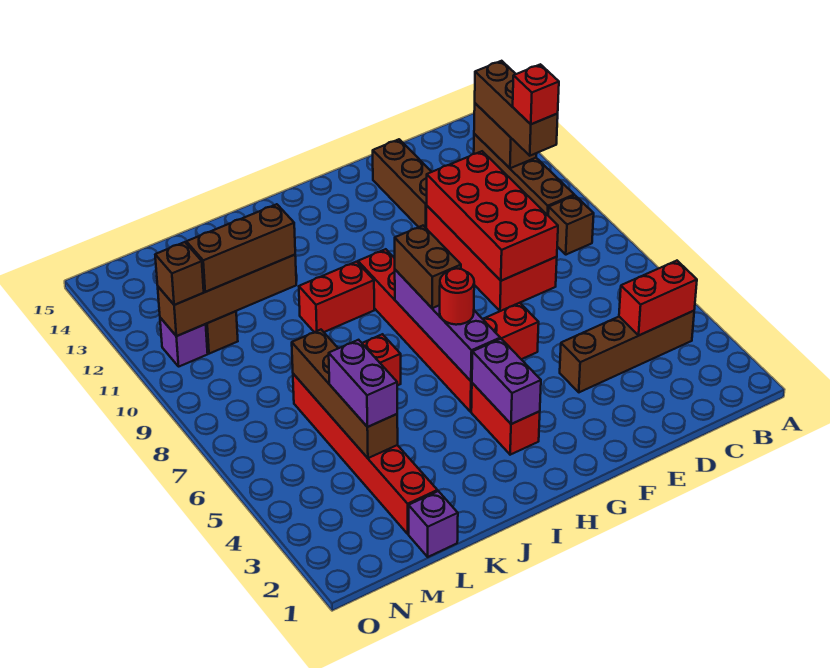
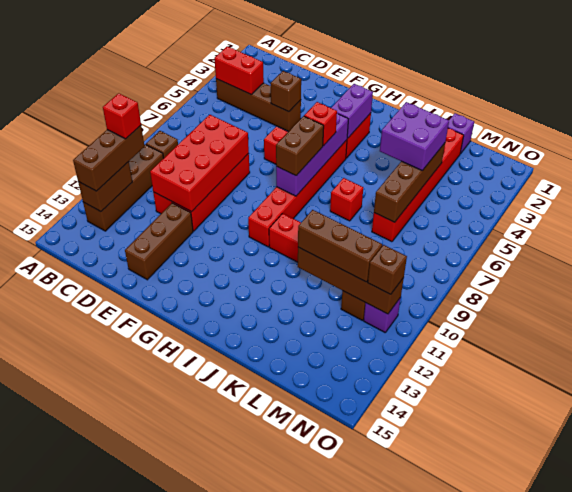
none -> brown 1x1 brick [271,71,301,112]
red 1x1 round brick [440,268,474,325] -> red 1x1 brick [304,102,337,146]
purple 1x2 brick [329,340,397,427] -> purple 2x2 brick [380,102,449,171]

